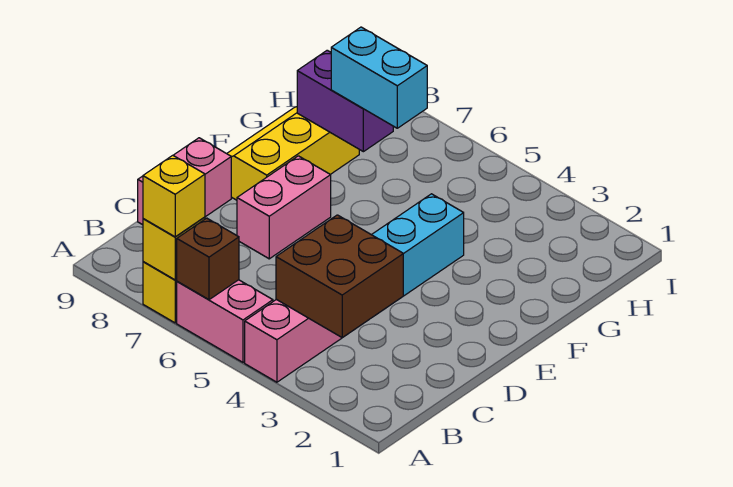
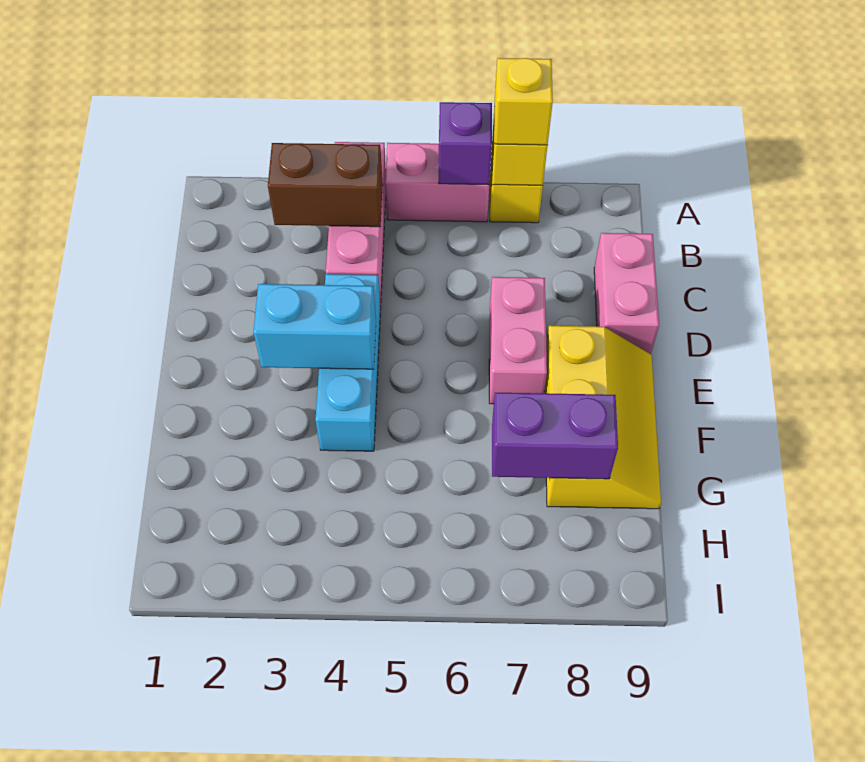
brown 1x1 brick [177,218,239,300] -> purple 1x1 brick [439,102,492,184]
brown 2x2 brick [276,215,403,338] -> brown 1x2 brick [268,143,383,227]
cyan 1x2 brick [331,27,427,128] -> cyan 1x2 brick moved to [254,284,376,369]

